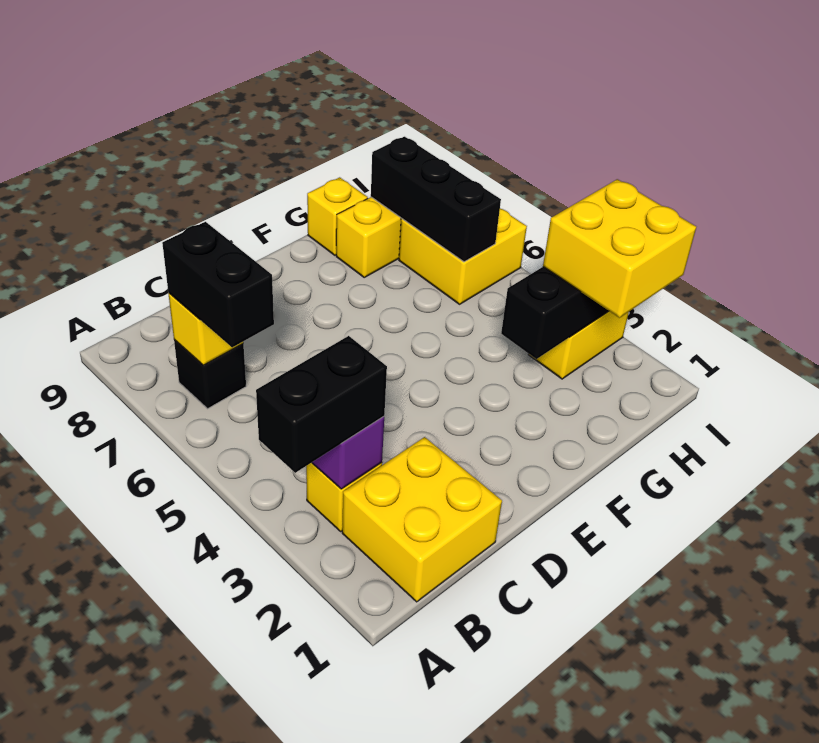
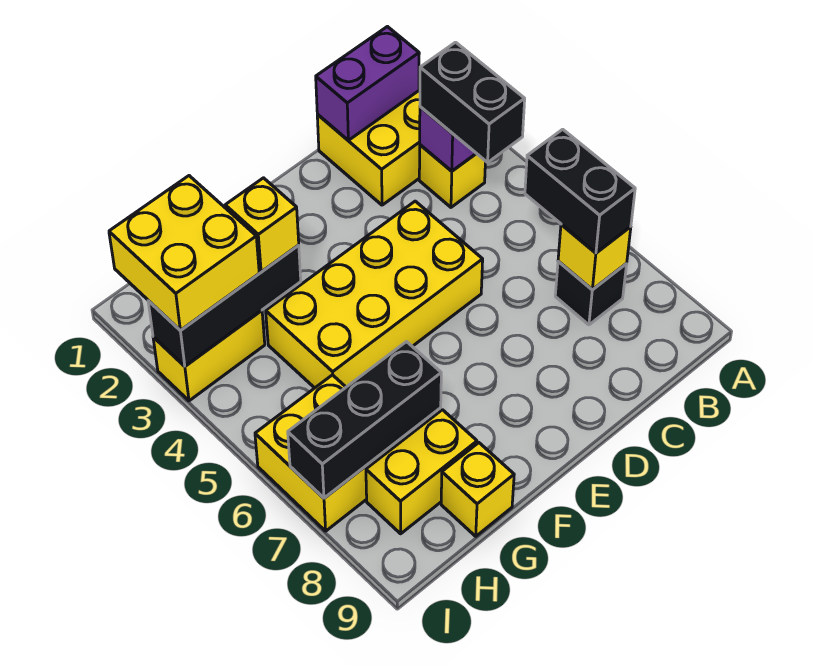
black 1x2 brick [256,336,387,473] -> black 1x2 brick turned to [420,42,525,162]
none -> purple 1x2 brick [316,27,419,140]
none -> yellow 2x4 brick [266,201,483,388]
none -> yellow 1x1 brick [225,178,299,272]
black 1x3 brick [371,137,501,262] -> black 1x3 brick turned to [288,342,441,498]

